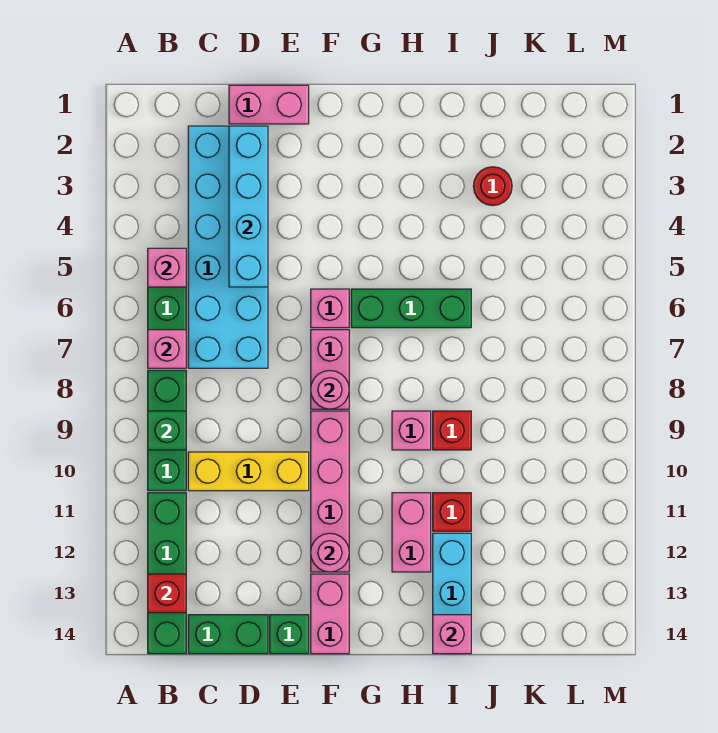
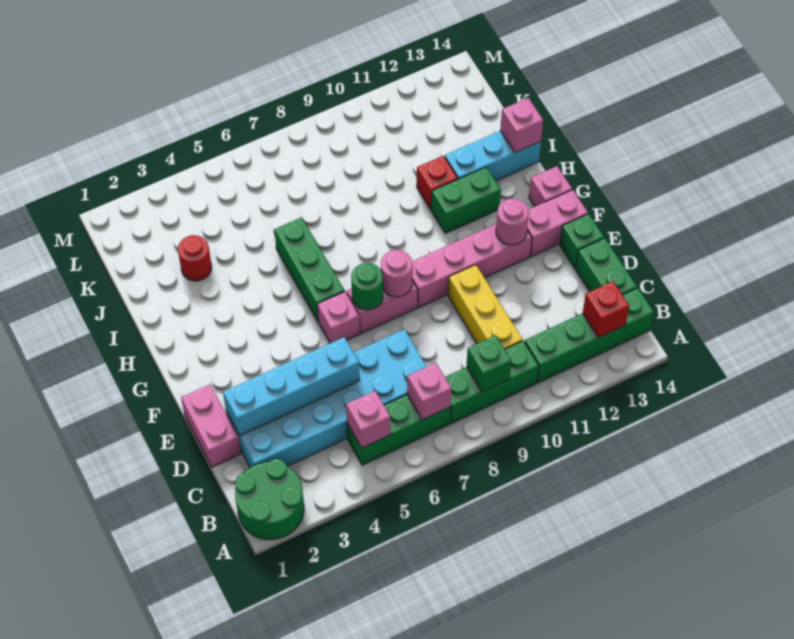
none -> green 2x2 round brick [235,459,304,540]
none -> green 1x1 round brick [351,263,383,310]
pink 1x1 brick [392,411,431,450] -> pink 1x1 brick moved to [529,166,572,207]
pink 1x2 brick [392,493,431,572] -> green 1x2 brick [431,167,501,233]
red 1x1 brick [433,411,471,450] -> none

